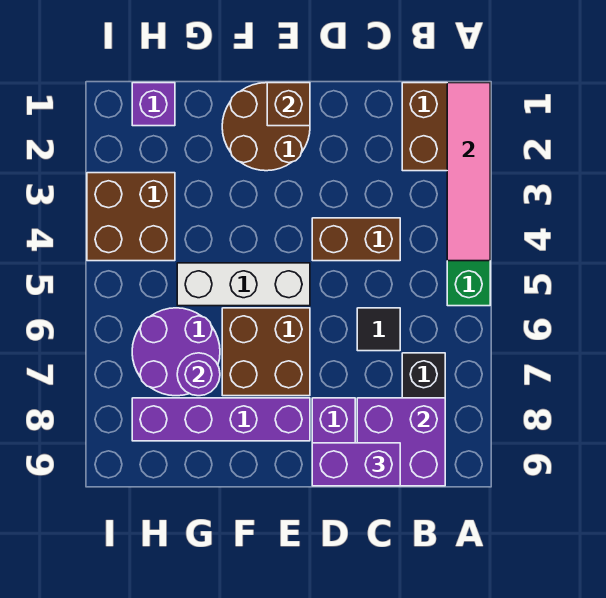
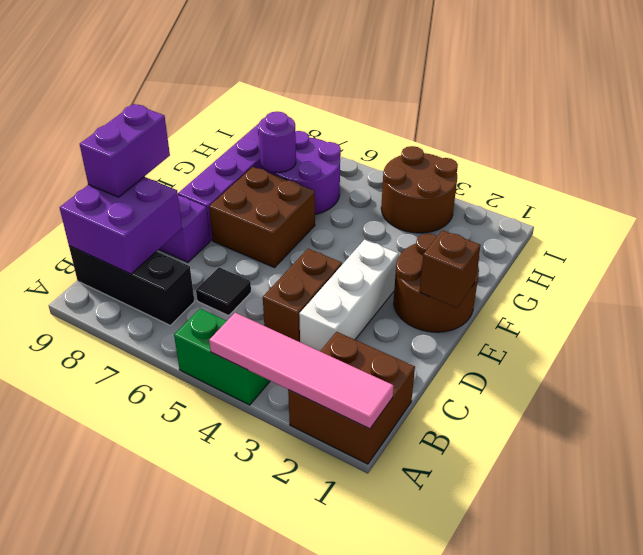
white 1x3 brick [177,263,310,306] -> white 1x3 brick moved to [299,240,399,351]
purple 1x1 brick [132,83,175,126] -> none
brown 2x2 brick [87,173,175,261] -> brown 2x2 round brick [381,146,458,233]

